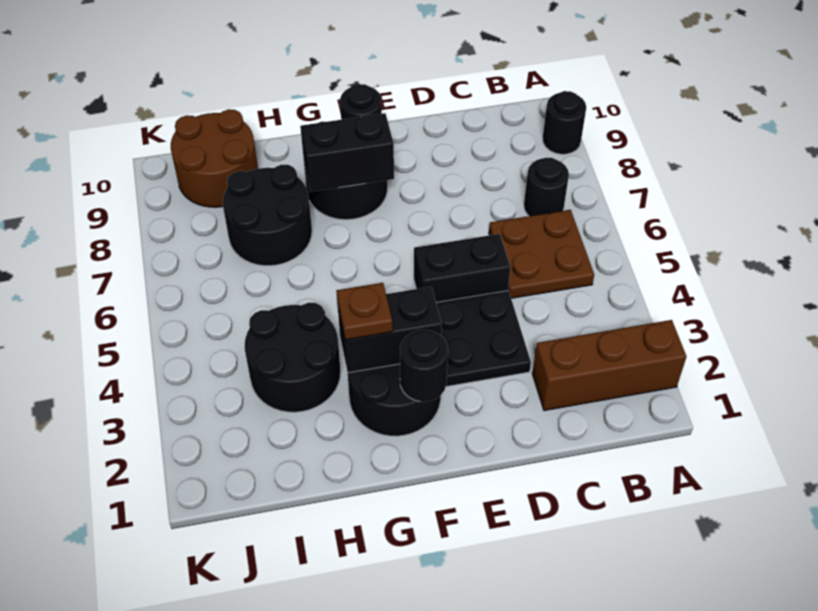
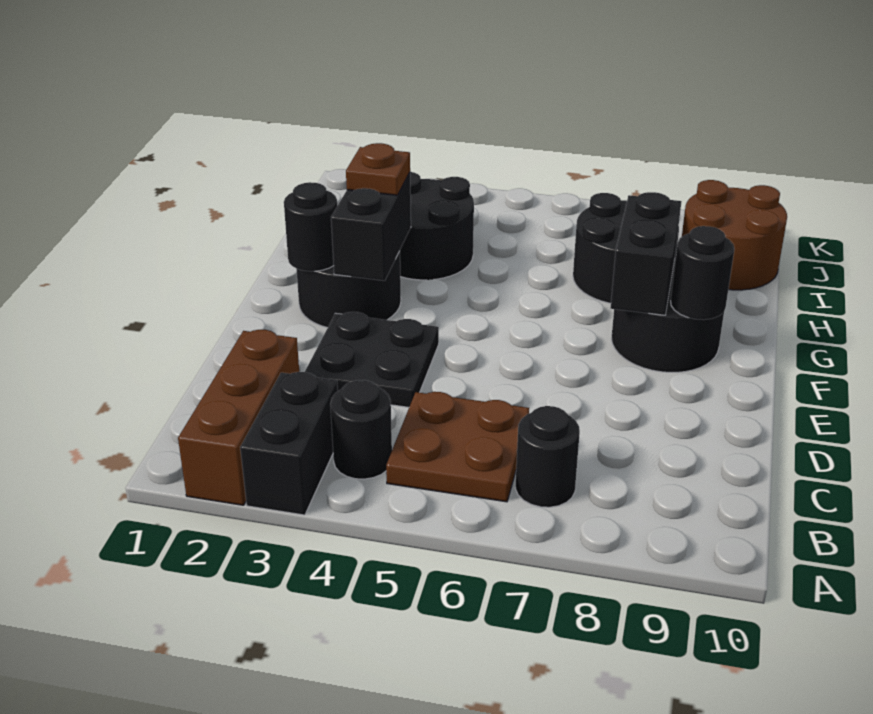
black 1x1 round brick [543,91,586,154] -> black 1x1 round brick moved to [330,380,392,479]
black 1x2 brick [414,234,511,302] -> black 1x2 brick moved to [240,372,338,515]

